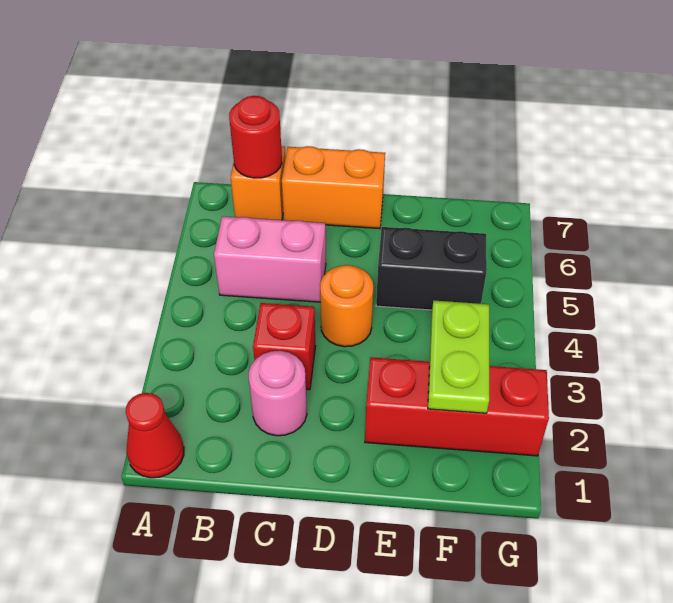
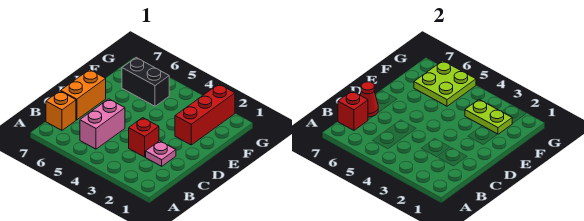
red 1x1 cone [126,393,184,478] -> red 1x1 cone moved to [360,82,378,117]
red 1x1 round brick [229,96,282,178] -> red 1x1 brick [338,91,368,130]
pink 1x1 round brick [249,351,307,436] -> pink 1x1 plate [146,141,176,166]
orange 1x1 round brick [320,265,373,347] -> none
black 1x2 brick [376,227,487,310] -> black 1x2 brick turned to [122,58,169,106]
none -> lime 2x2 plate [414,61,476,106]

